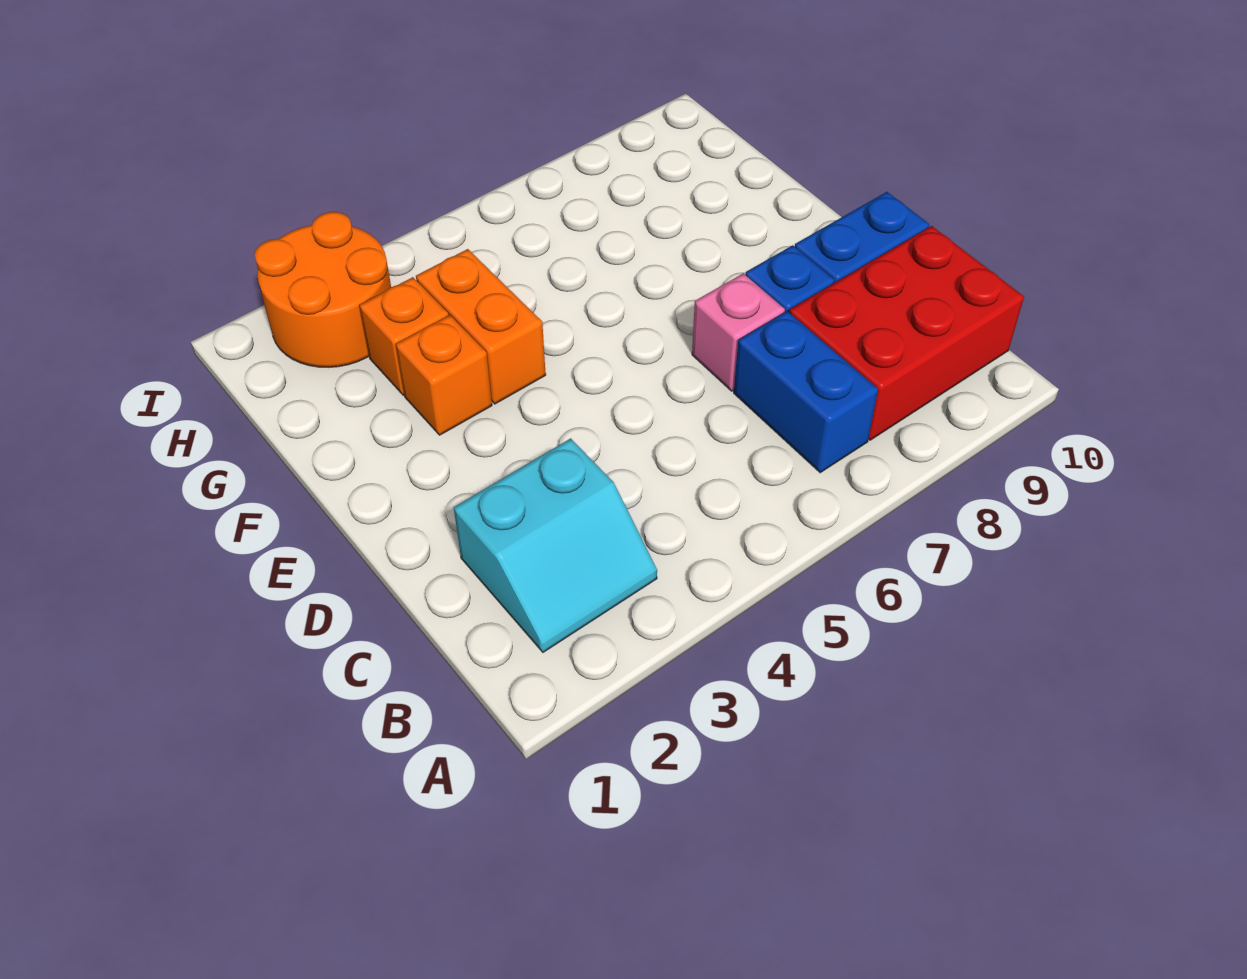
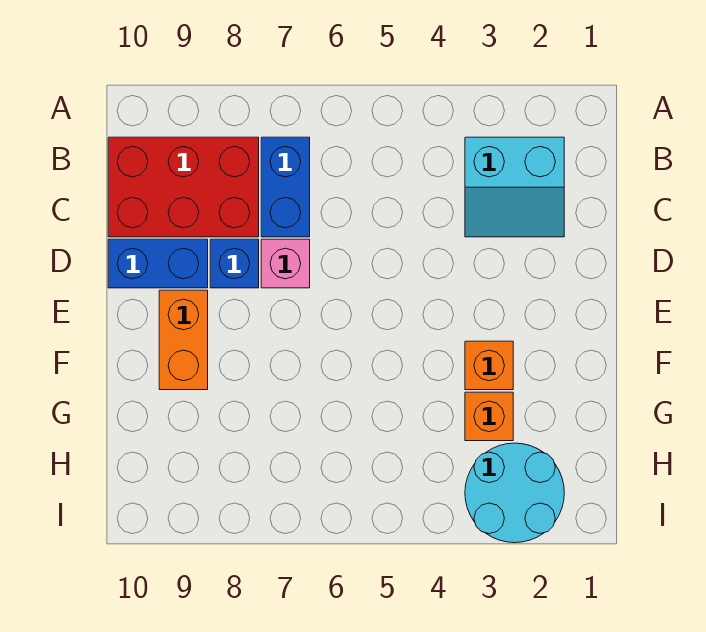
cyan 2x2 slope [454,438,657,652] -> cyan 2x2 slope turned to [465,137,564,237]
orange 1x2 brick [416,249,546,404] -> orange 1x2 brick moved to [159,290,208,390]
orange 2x2 round brick [254,212,391,367] -> cyan 2x2 round brick [465,443,564,543]

